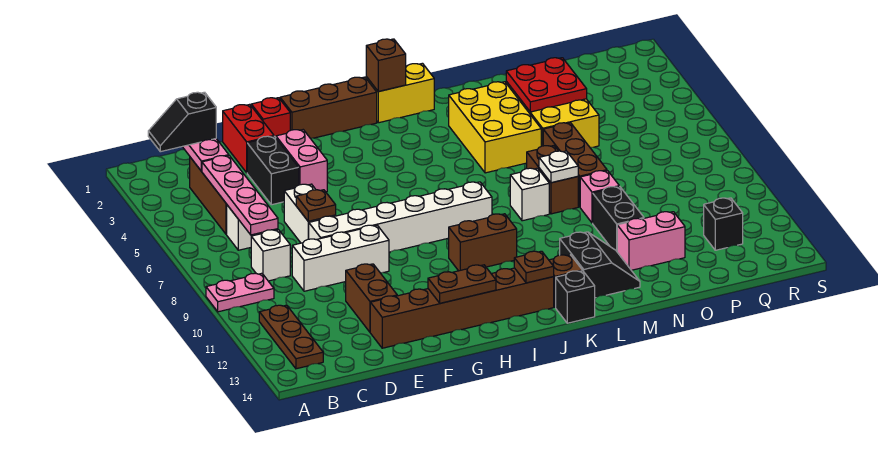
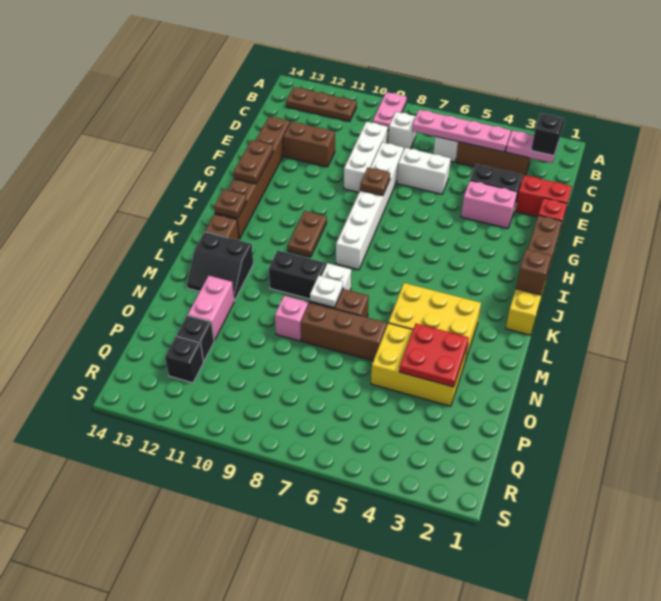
brown 1x1 plate [296,190,336,221] -> brown 1x1 plate moved to [360,168,390,196]
brown 1x2 brick [449,214,517,271] -> brown 1x2 plate [288,211,327,257]
black 1x1 brick [556,271,595,323] -> black 1x1 brick moved to [177,315,214,361]
black 1x2 brick [593,186,644,251] -> black 1x2 brick moved to [269,251,326,299]

